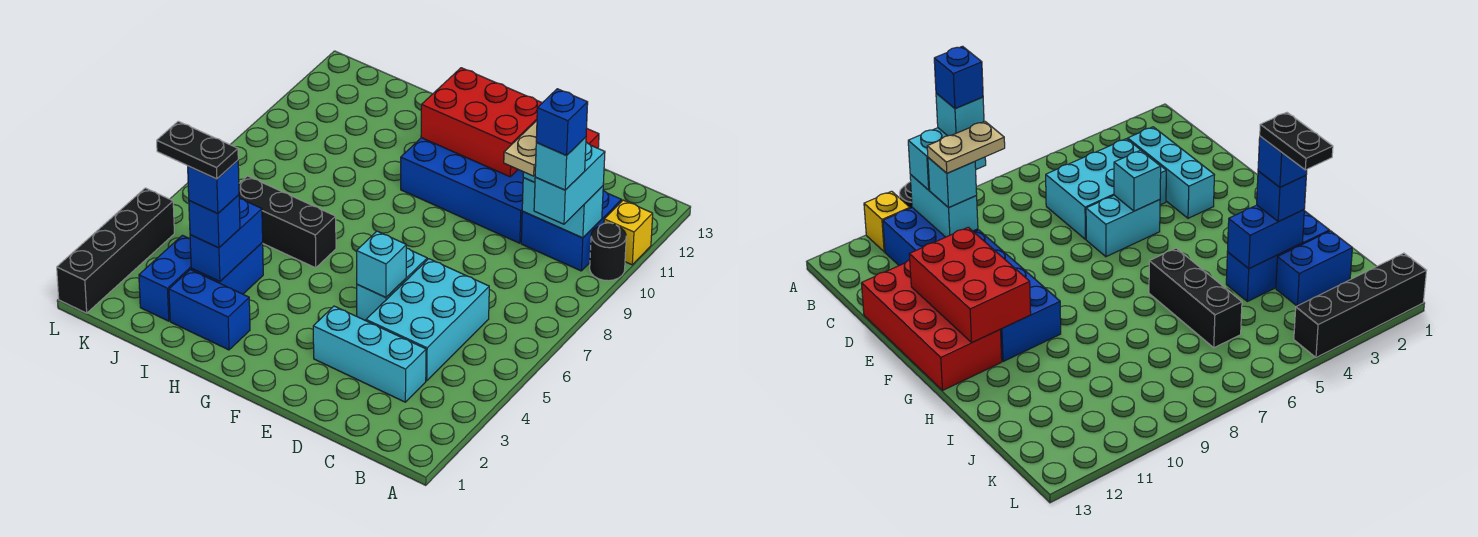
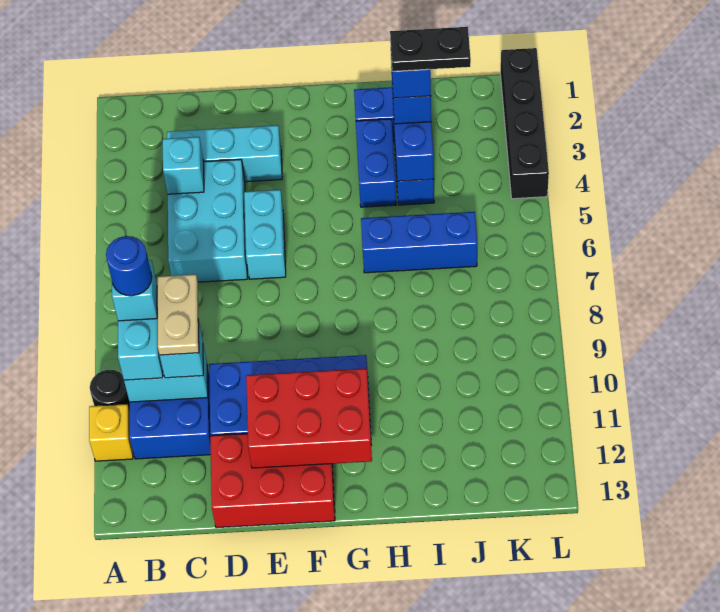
blue 1x1 brick [536,89,588,156] -> blue 1x1 round brick [106,236,152,296]
red 2x4 brick [861,260,1002,390] -> red 2x3 brick [210,434,335,528]
cyan 1x1 brick [357,231,406,297] -> cyan 1x1 brick moved to [163,137,204,194]
black 1x3 brick [239,176,336,268] -> blue 1x3 brick [361,212,477,273]
blue 1x2 brick [139,235,192,321] -> blue 1x2 brick moved to [356,119,396,207]

